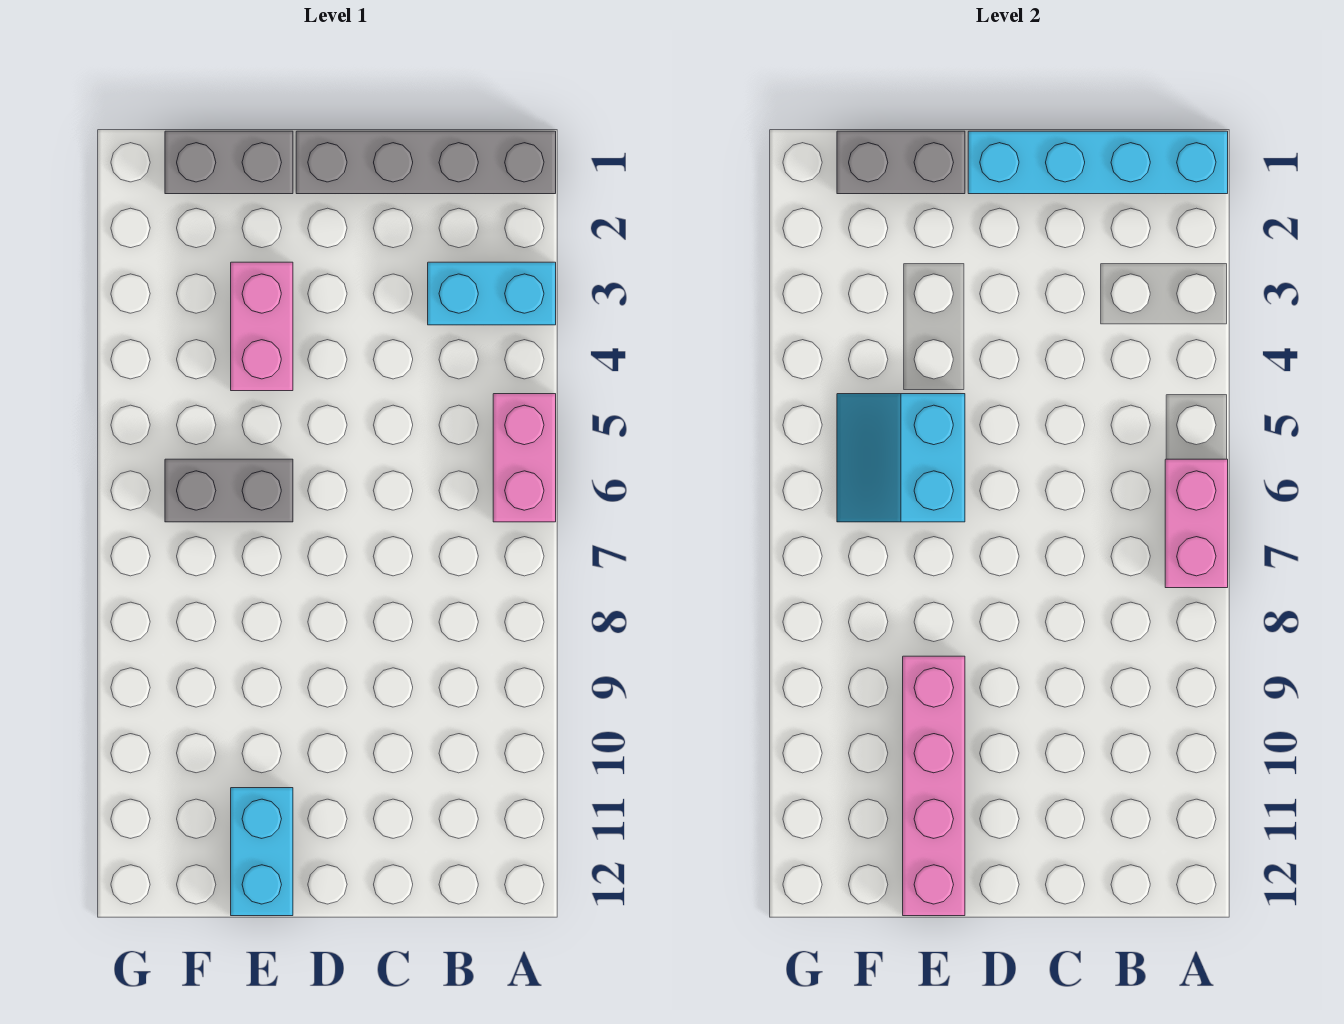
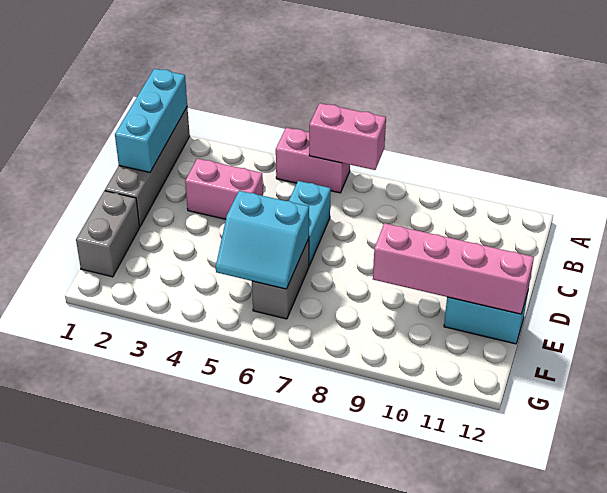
cyan 1x4 brick [968,131,1228,194] -> cyan 1x3 brick [115,69,187,172]
cyan 1x2 brick [428,262,556,325] -> cyan 1x2 brick moved to [289,181,331,266]
grey 1x2 brick [837,131,965,194] -> none
pink 1x2 brick [231,262,293,391] -> pink 1x2 brick moved to [185,158,263,219]

